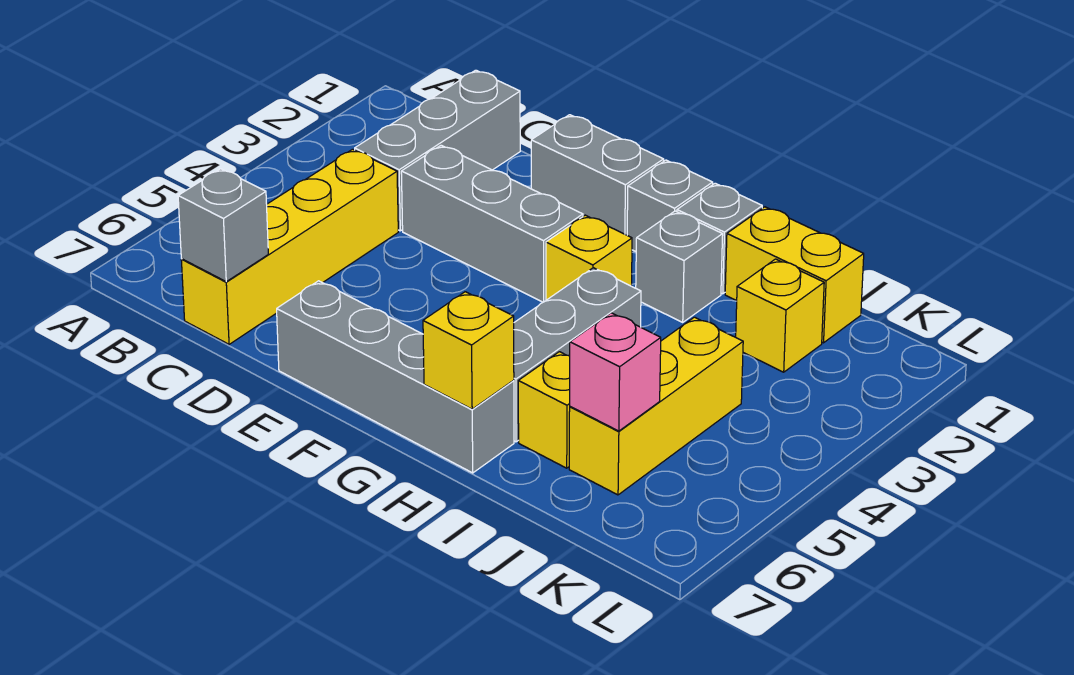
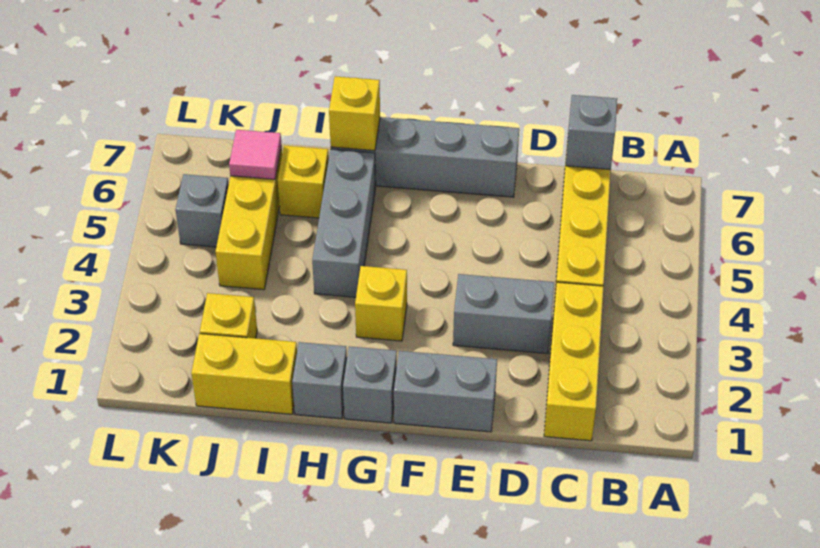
grey 1x3 brick [355,70,520,231] -> yellow 1x3 brick [544,282,604,441]
grey 1x3 brick [401,145,583,302] -> grey 1x2 brick [453,274,554,354]
grey 1x1 brick [636,211,723,322] -> grey 1x1 brick moved to [176,174,229,247]
pink 1x1 brick [570,313,661,431] -> pink 1x1 tile [229,130,281,179]

